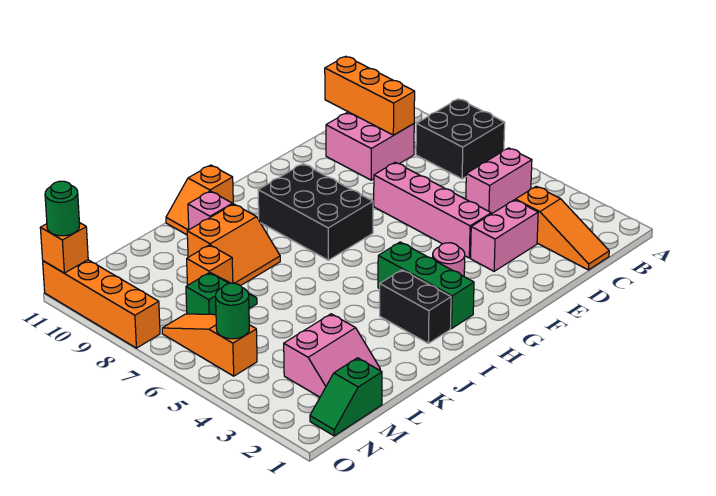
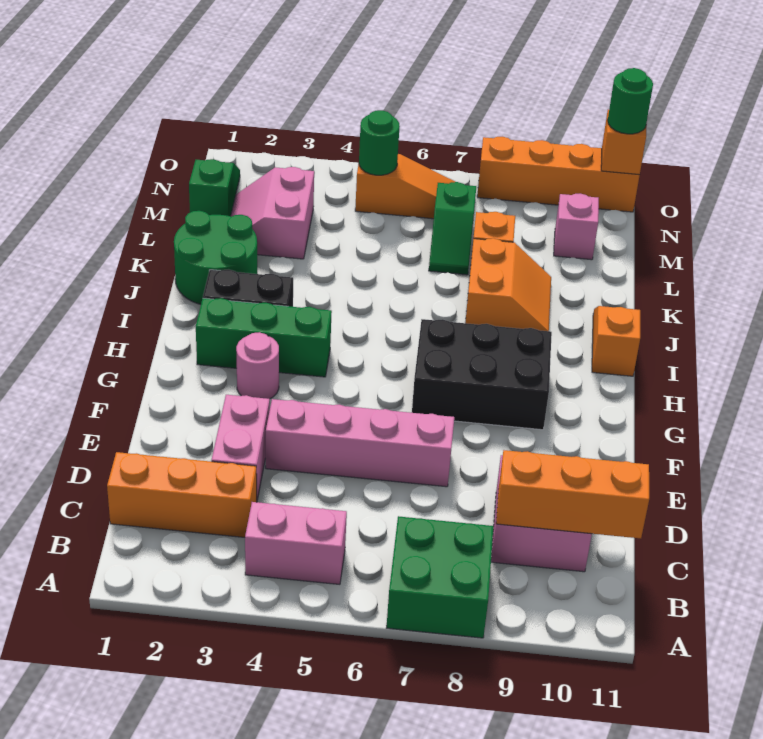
black 2x2 brick [416,99,505,179] -> green 2x2 brick [387,516,494,638]
pink 1x2 brick [466,148,532,214] -> pink 1x2 brick turned to [245,502,347,584]
orange 1x3 slope [516,186,609,270] -> orange 1x3 brick [107,452,257,537]
none -> green 2x2 round brick [174,211,257,304]
orange 2x2 slope [187,204,280,286] -> orange 2x2 slope turned to [465,238,551,331]
pink 1x1 brick [188,191,233,230] -> pink 1x1 brick moved to [554,194,599,260]

